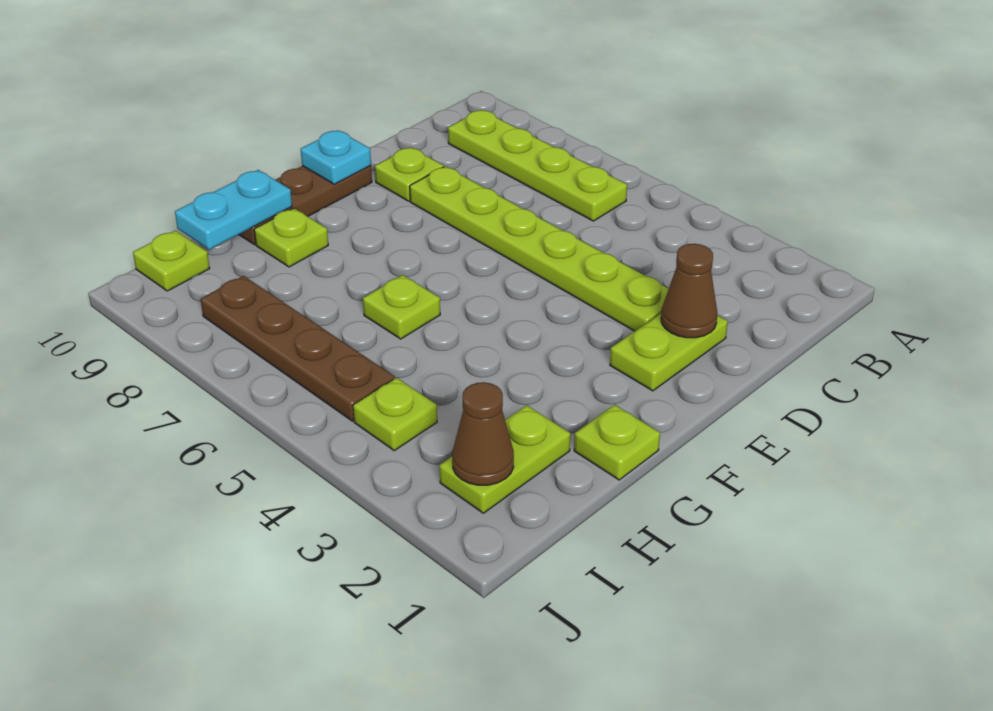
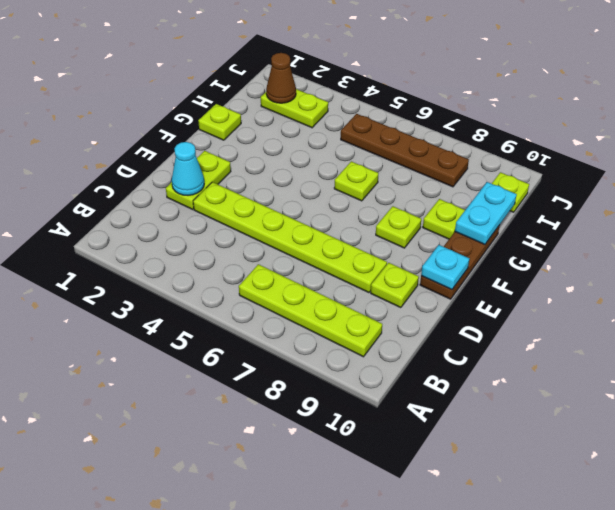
brown 1x1 cone [661,244,718,338] -> cyan 1x1 cone [172,142,204,195]
lime 1x2 plate [439,405,570,513] -> lime 1x2 plate turned to [261,89,328,128]
lime 1x1 plate [353,378,437,450] -> lime 1x1 plate moved to [376,206,421,248]

